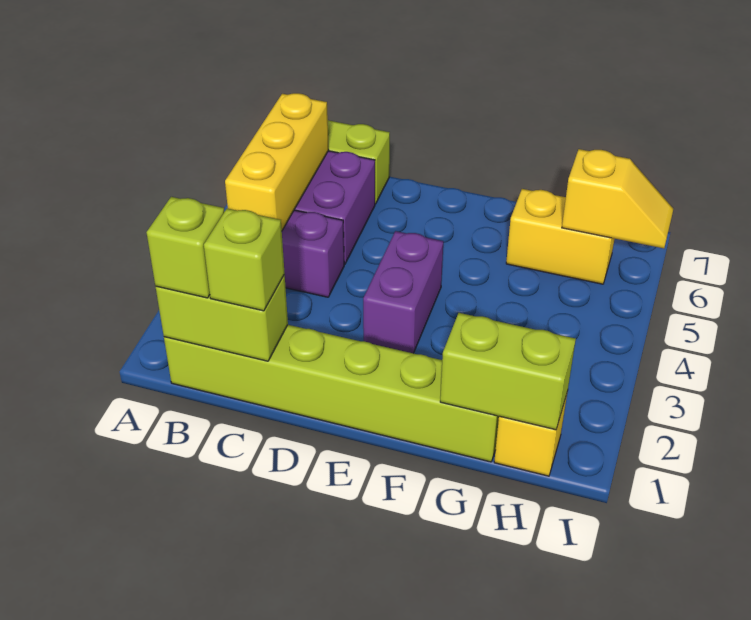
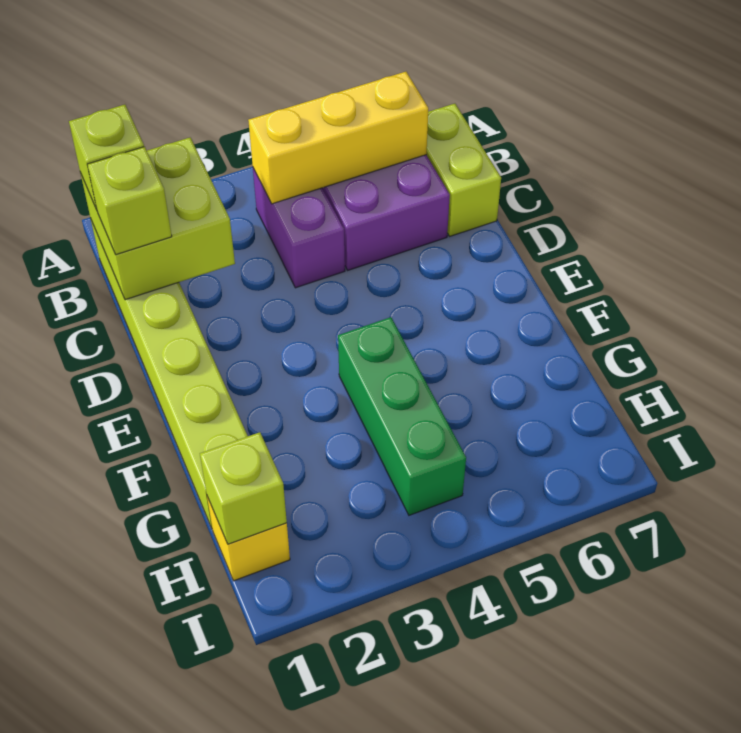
lime 1x2 brick [156,275,288,361] -> lime 2x2 brick [80,138,235,300]
purple 1x2 brick [363,231,443,353] -> none
none -> green 1x3 brick [338,317,466,515]
lime 1x2 brick [440,313,576,430] -> lime 1x1 brick [200,432,287,544]
yellow 1x2 brick [506,189,614,284] -> none
yellow 1x2 slope [562,149,673,248] -> none

